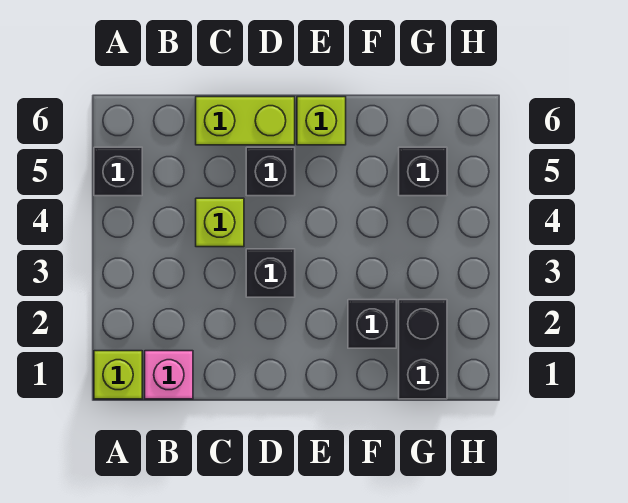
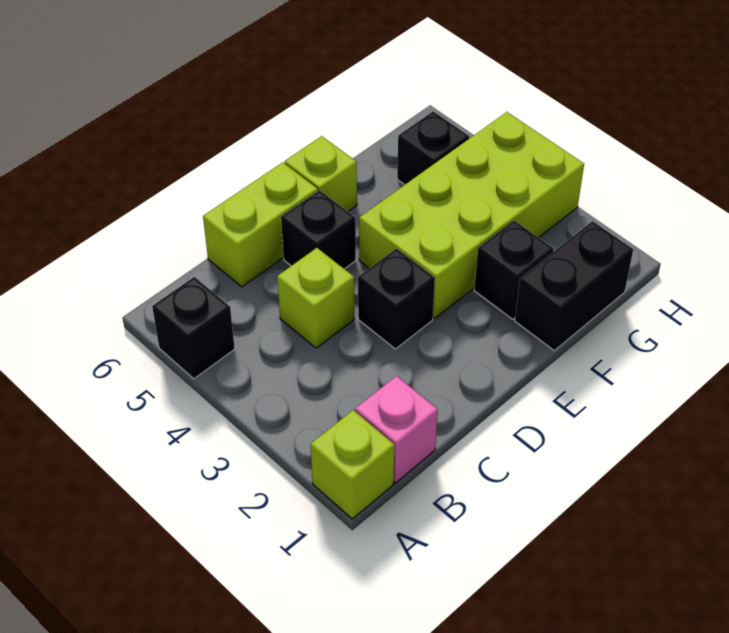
none -> lime 2x4 brick [359,112,584,319]
black 1x2 brick [399,300,447,399] -> black 1x2 brick turned to [515,221,633,350]

